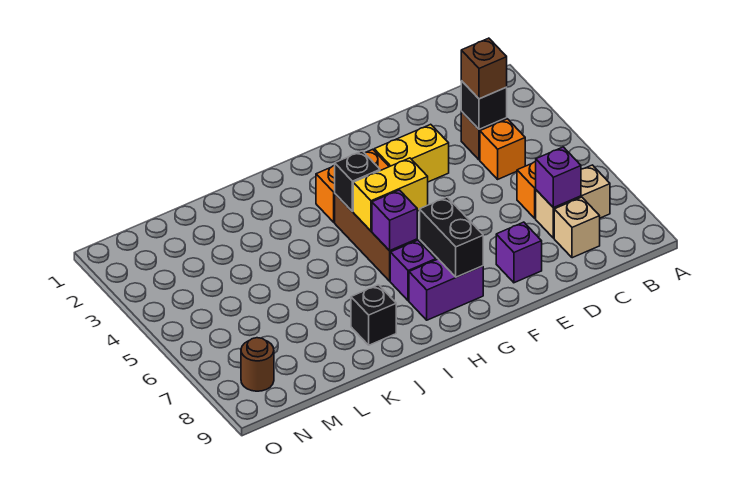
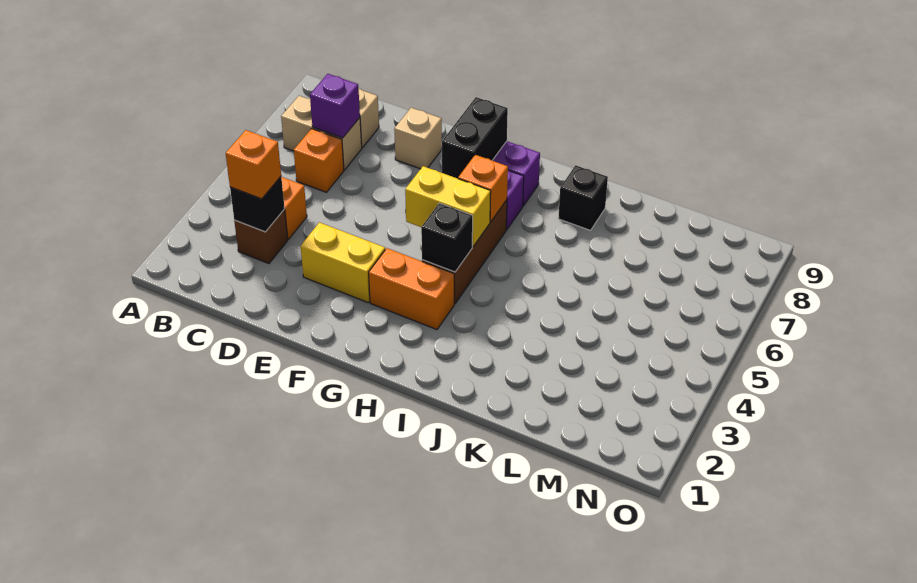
brown 1x1 brick [461,38,507,99] -> orange 1x1 brick [226,130,281,199]
purple 1x1 brick [496,222,542,283] -> tan 1x1 brick [394,108,442,169]
purple 1x1 brick [372,190,417,251] -> orange 1x1 brick [458,155,508,222]
brown 1x1 round brick [241,338,274,391] -> none

